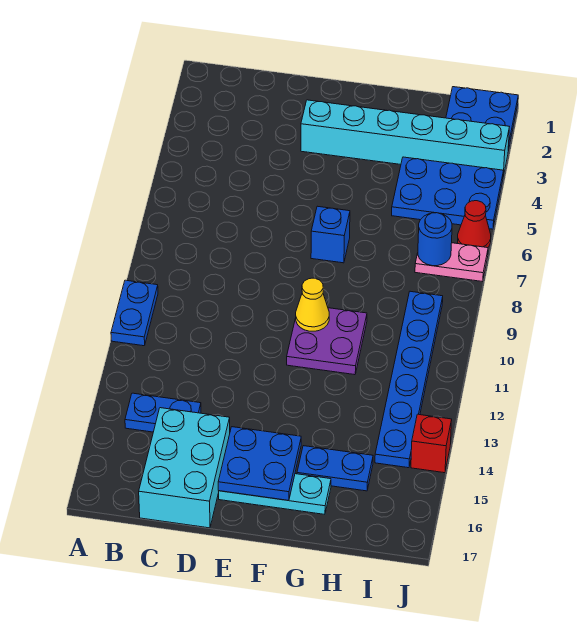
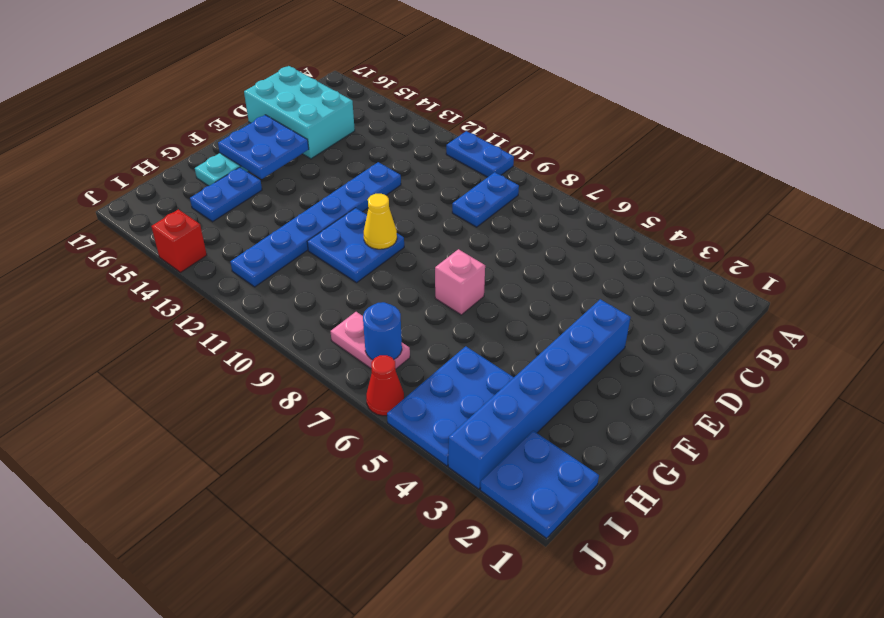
blue 1x2 plate [125,393,201,432] -> blue 1x2 plate moved to [452,172,519,227]
cyan 1x6 brick [301,100,509,177] -> blue 1x6 brick [448,299,631,489]
blue 1x1 brick [311,206,350,263] -> pink 1x1 brick [435,249,485,315]
purple 2x2 plate [287,308,367,375] -> blue 2x2 plate [307,208,404,283]
pink 1x2 plate [415,243,488,282] -> pink 1x2 plate turned to [330,312,410,369]
blue 1x6 plate [375,291,443,468] -> blue 1x6 plate turned to [230,162,401,287]

